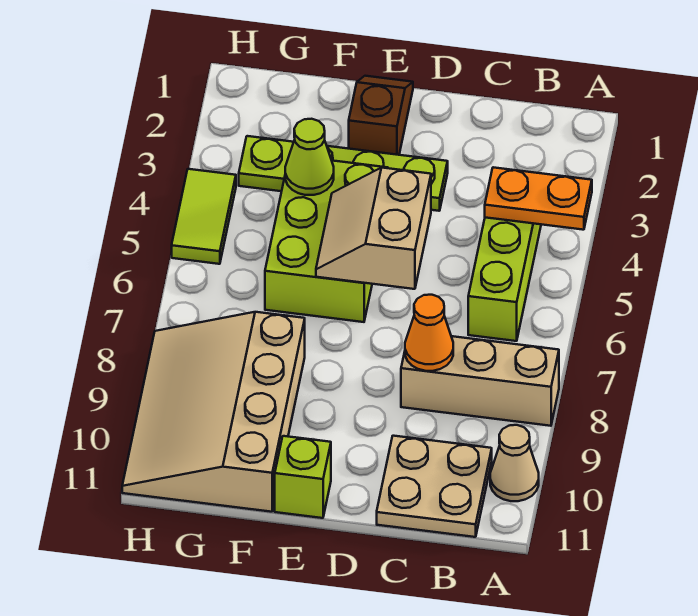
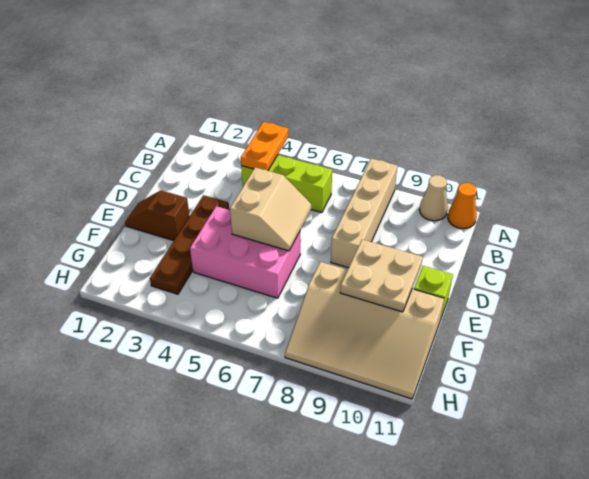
tan 1x3 brick [401,336,559,426] -> tan 1x4 brick [331,158,397,268]
tan 2x2 plate [377,436,492,537] -> tan 2x2 plate moved to [340,240,423,312]
orange 1x1 cone [405,295,453,371] -> orange 1x1 cone moved to [448,183,477,229]
lime 1x4 plate [239,136,448,211] -> brown 1x4 plate [150,195,229,294]
tan 2x2 slope [316,168,431,289] -> tan 2x2 slope turned to [230,168,311,251]
lime 2x3 brick [265,161,388,322] -> pink 2x3 brick [190,206,300,298]
lime 1x1 cone [285,119,334,195] -> none
lime 1x2 tile [172,169,236,264] -> none

